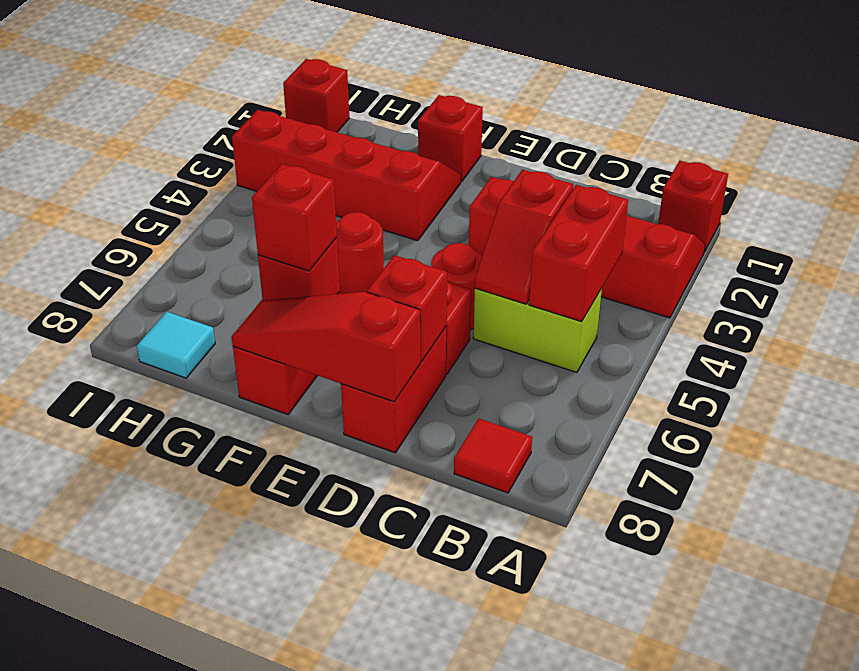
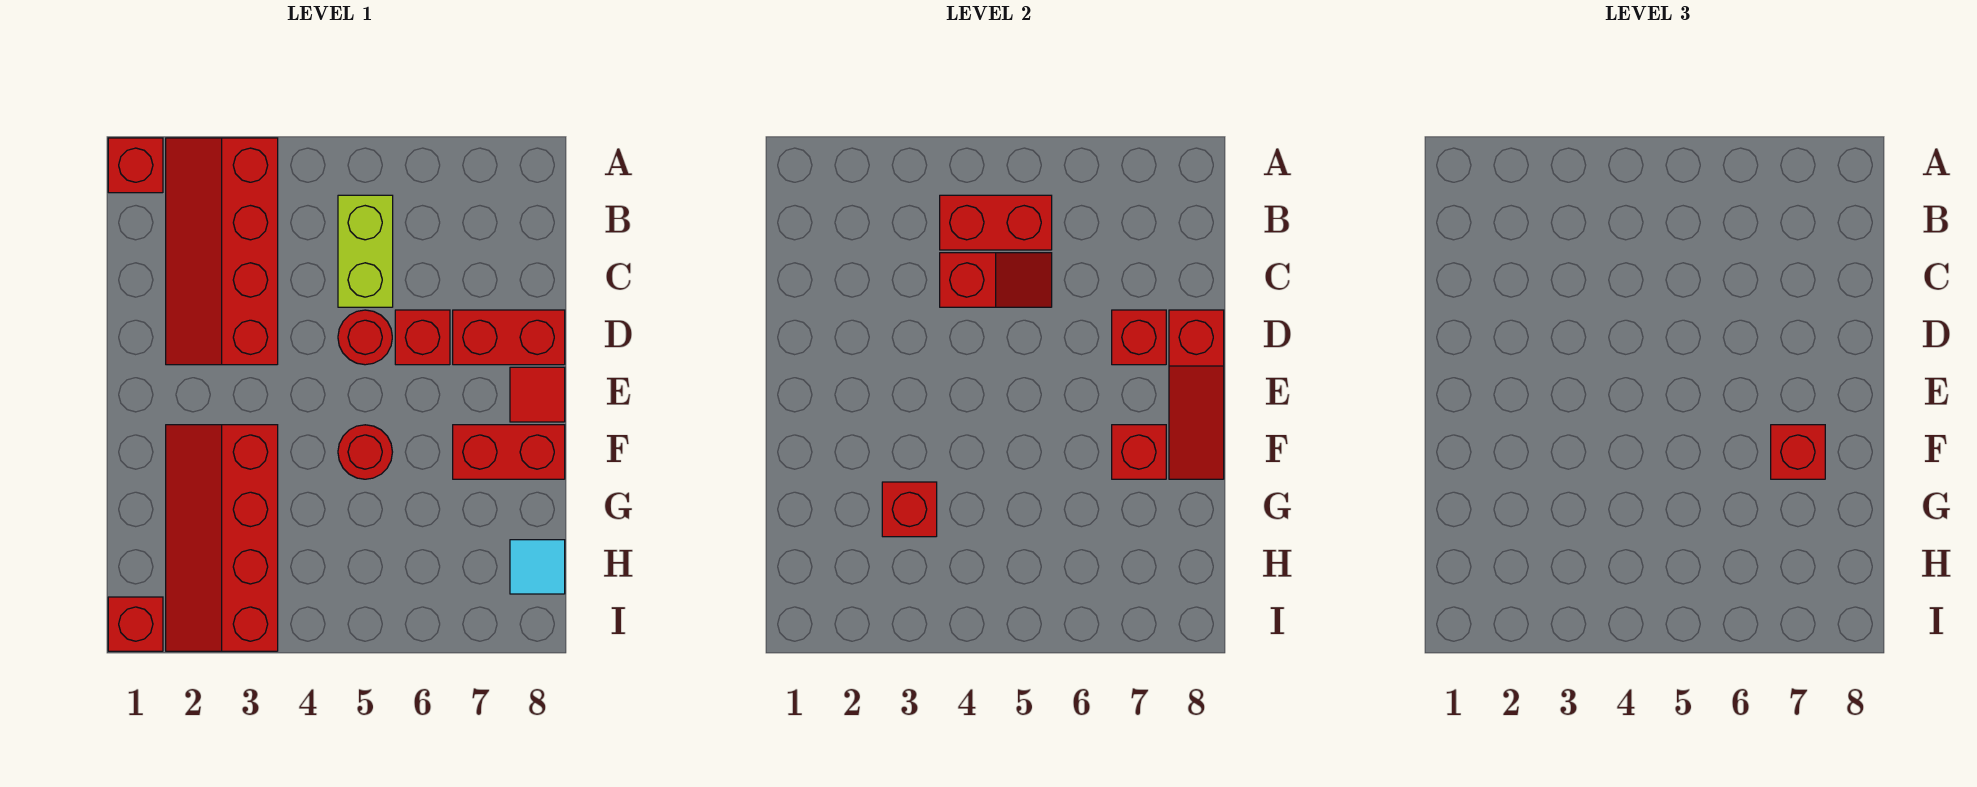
red 1x1 tile [454,418,532,493] -> red 1x1 tile moved to [510,367,565,422]
red 1x1 brick [418,95,483,182] -> red 1x1 brick moved to [882,482,937,537]

